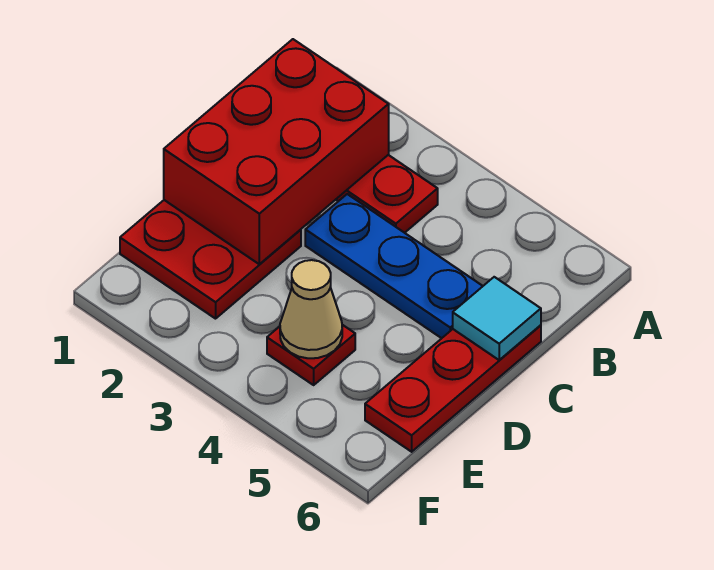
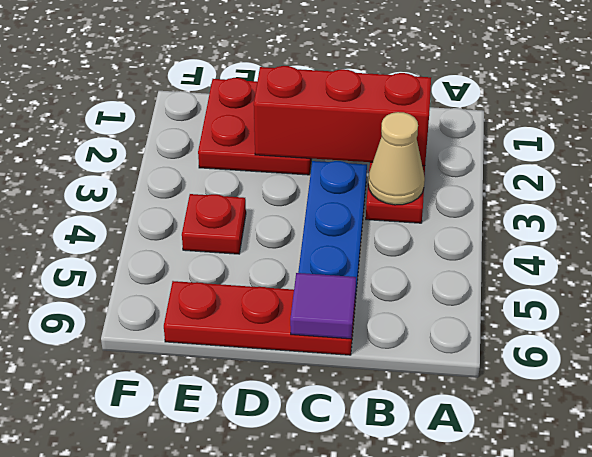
red 2x3 brick [164,39,389,264] -> red 1x3 brick [254,66,431,166]
cyan 1x1 tile [453,277,541,360] -> purple 1x1 tile [290,273,356,339]
tan 1x1 cone [280,260,342,358] -> tan 1x1 cone moved to [368,112,425,205]

